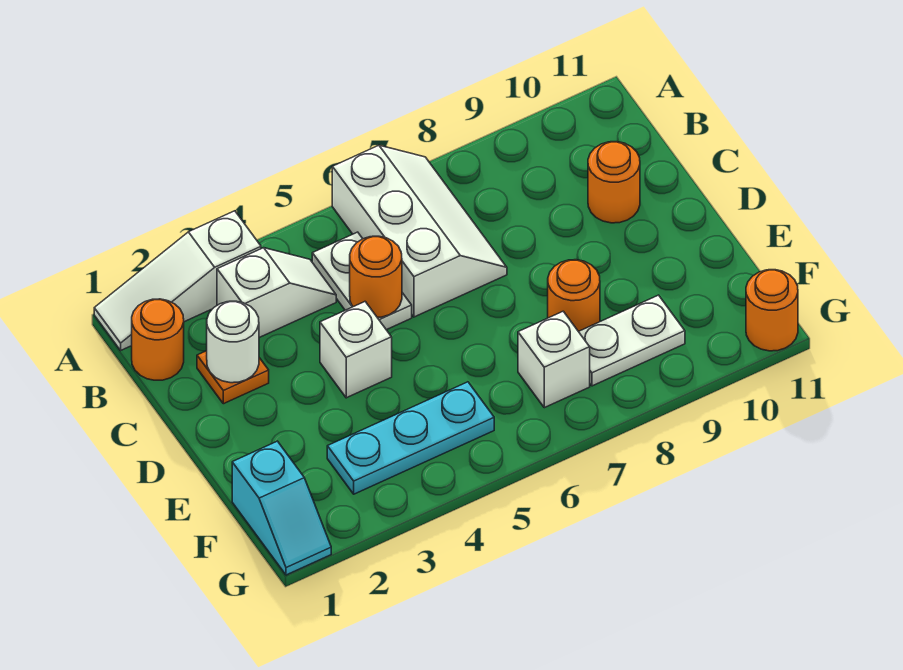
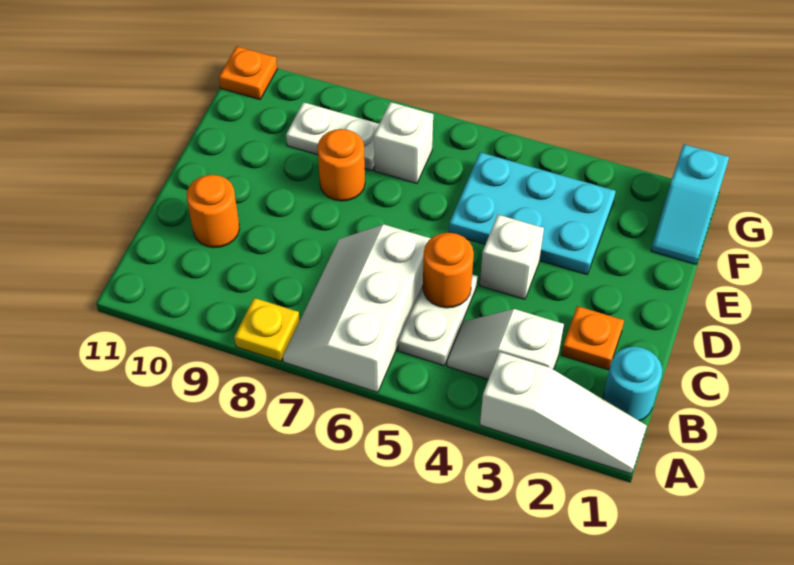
none -> yellow 1x1 plate [234,298,300,361]
orange 1x1 round brick [132,299,184,380] -> cyan 1x1 round brick [603,347,662,421]
white 1x1 round brick [207,301,259,383] -> none
cyan 1x2 slope [232,441,331,575] -> cyan 1x2 slope turned to [651,144,729,264]
cyan 1x3 plate [327,382,494,494] -> cyan 2x3 plate [449,152,616,275]
orange 1x1 round brick [746,270,798,351] -> orange 1x1 plate [219,46,277,99]

